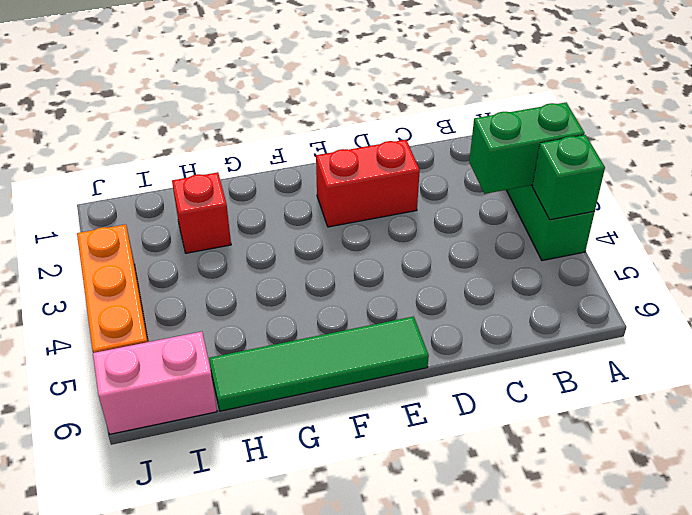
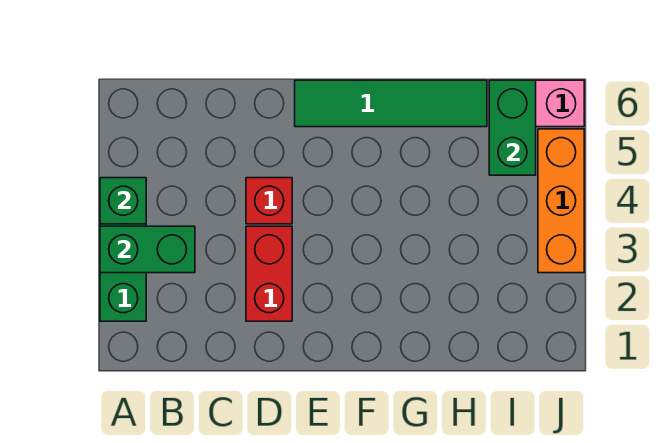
red 1x2 brick [316,140,420,227] -> red 1x2 brick turned to [246,226,292,321]
red 1x1 brick [172,172,231,253] -> red 1x1 brick moved to [246,178,292,224]
none -> green 1x2 brick [489,80,536,175]

